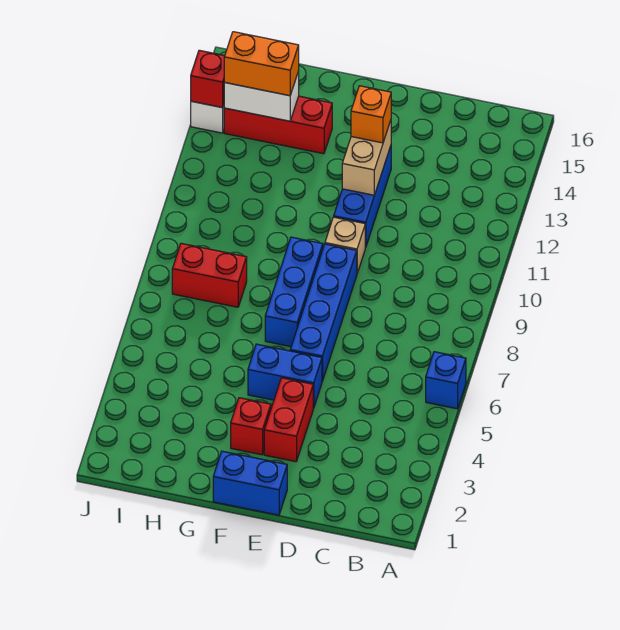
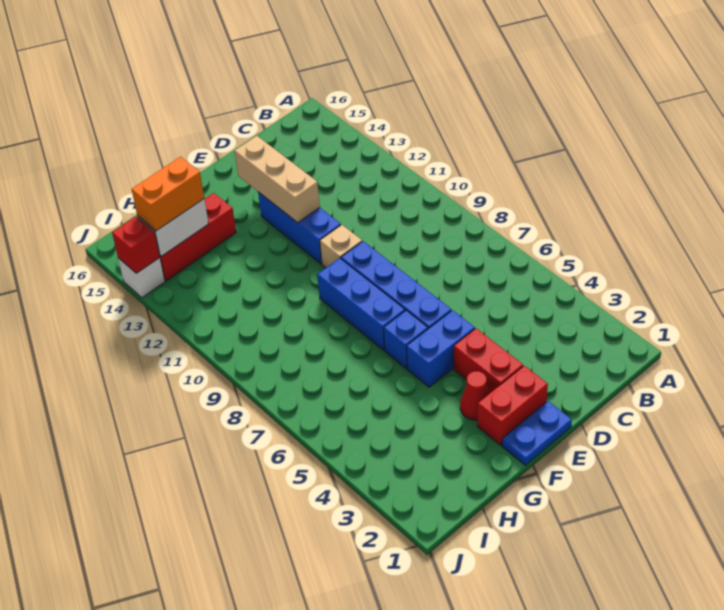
blue 1x1 brick [426,352,466,409] -> blue 1x1 brick moved to [384,310,428,368]
blue 1x2 brick [213,451,287,515] -> blue 1x2 plate [502,401,572,465]
tan 1x2 brick [342,120,391,195] -> tan 1x3 brick [235,136,320,223]
orange 1x1 brick [351,86,391,143] -> none
red 1x1 brick [231,398,271,455] -> red 1x1 cone [460,371,489,420]
red 1x2 brick [172,243,247,307] -> red 1x2 brick moved to [478,366,548,445]

